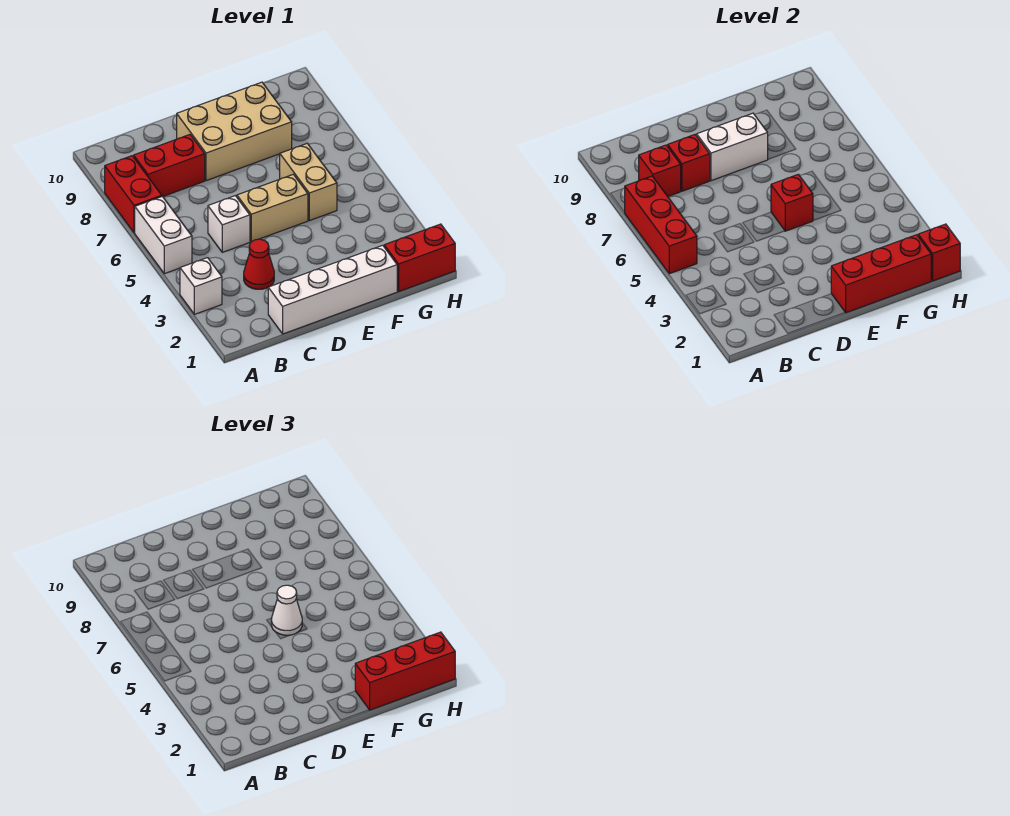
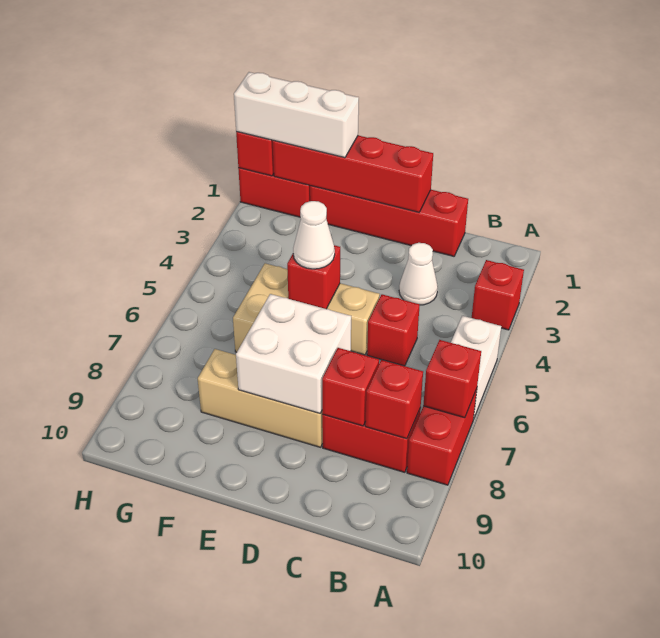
white 1x1 brick [180,258,222,314] -> red 1x1 brick [472,260,524,330]
red 1x3 brick [625,176,697,274] -> red 1x1 brick [423,340,481,418]
white 1x4 brick [268,245,397,334] -> red 1x4 brick [310,186,468,256]
red 1x1 cone [244,239,274,289] -> white 1x1 cone [399,243,438,305]
white 1x1 brick [208,196,250,252] -> red 1x1 brick [367,294,420,366]
tan 2x3 brick [177,82,292,181] -> tan 1x3 brick [198,349,323,447]
white 1x2 brick [697,113,768,181] -> white 2x2 brick [236,294,351,413]
red 1x3 brick [831,235,931,313] -> red 1x4 brick [273,135,433,212]
red 1x3 brick [355,632,455,710] -> white 1x3 brick [234,72,359,158]

